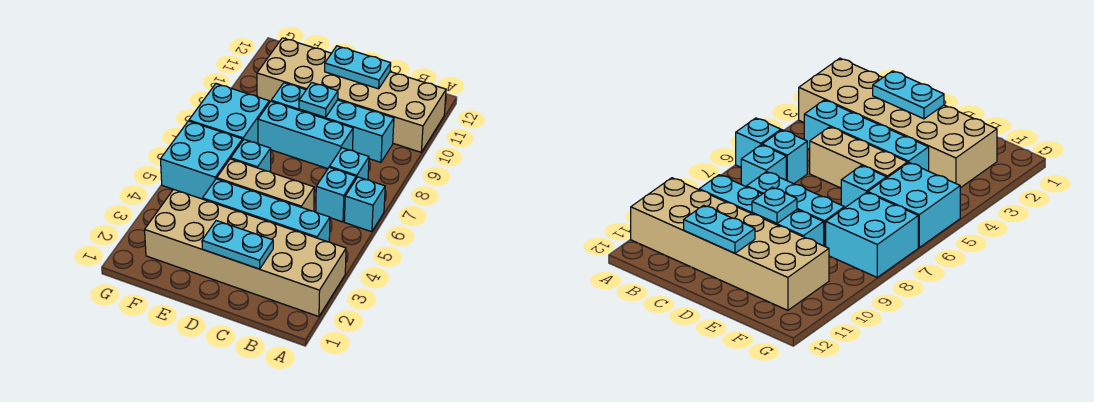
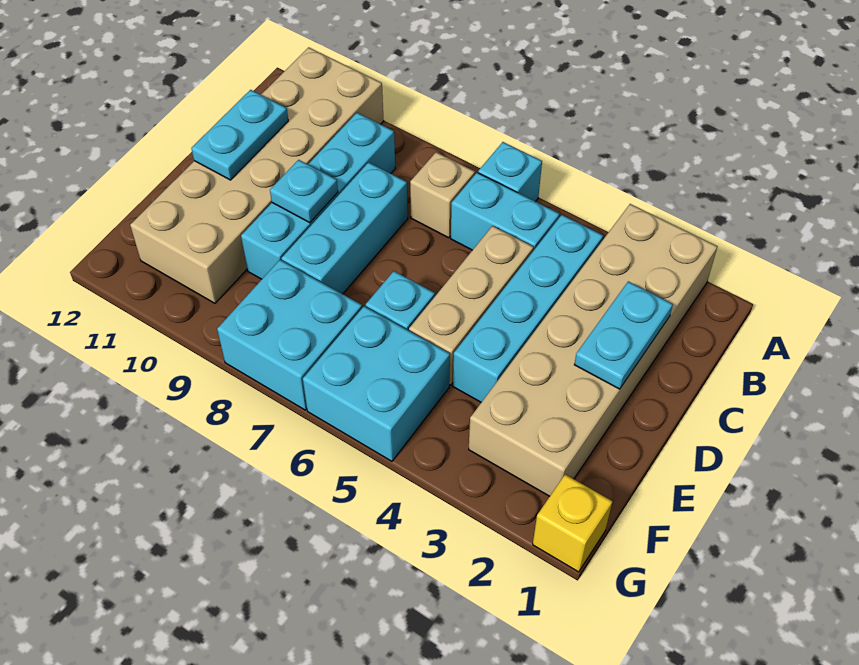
cyan 1x1 brick [316,168,356,222] -> cyan 1x2 brick [451,173,559,251]
cyan 1x1 brick [329,148,369,180] -> tan 1x1 brick [410,152,475,238]
none -> yellow 1x1 brick [533,474,613,572]

